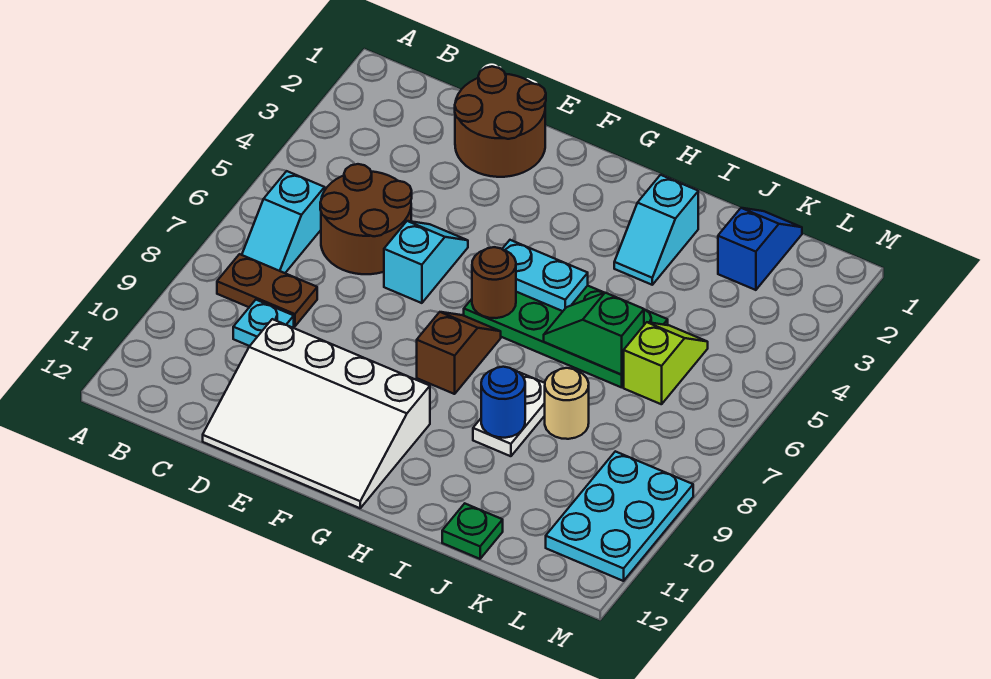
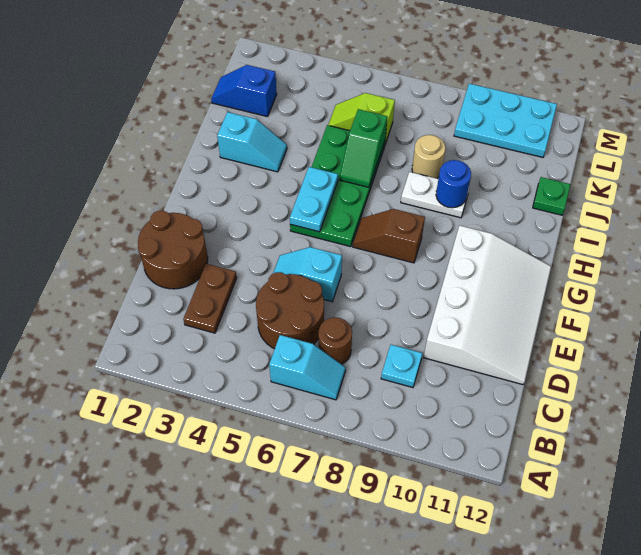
brown 1x2 plate [217,254,317,327] -> brown 1x2 plate moved to [183,264,237,333]
brown 1x1 round brick [472,247,516,318] -> brown 1x1 round brick moved to [318,317,352,364]

